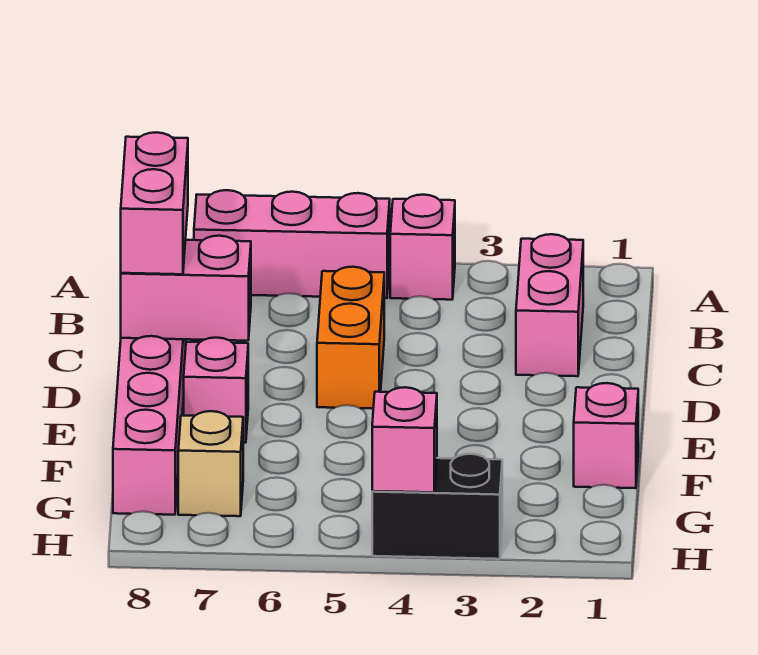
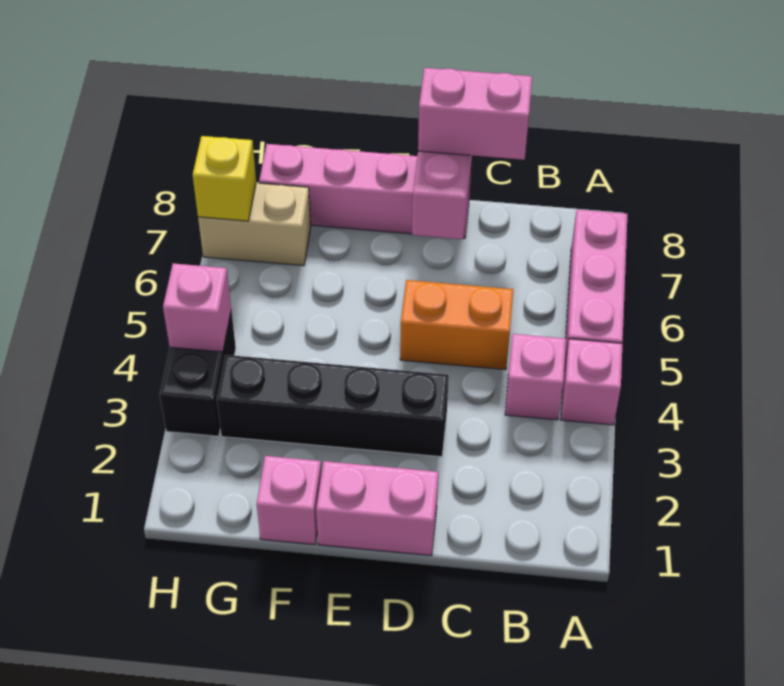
pink 1x2 brick [516,234,583,376] -> pink 1x2 brick moved to [316,461,438,556]
none -> black 1x4 brick [217,355,449,457]
pink 1x1 brick [184,338,248,443] -> pink 1x1 brick moved to [505,334,566,420]
tan 1x1 brick [178,411,243,516] -> tan 1x2 brick [198,183,311,266]
none -> yellow 1x1 brick [193,136,256,221]

